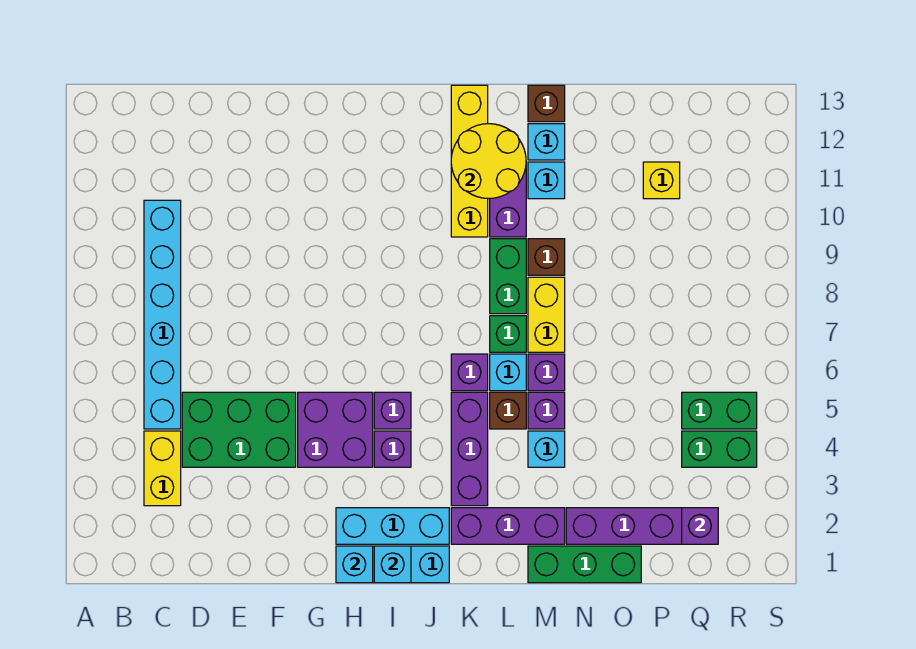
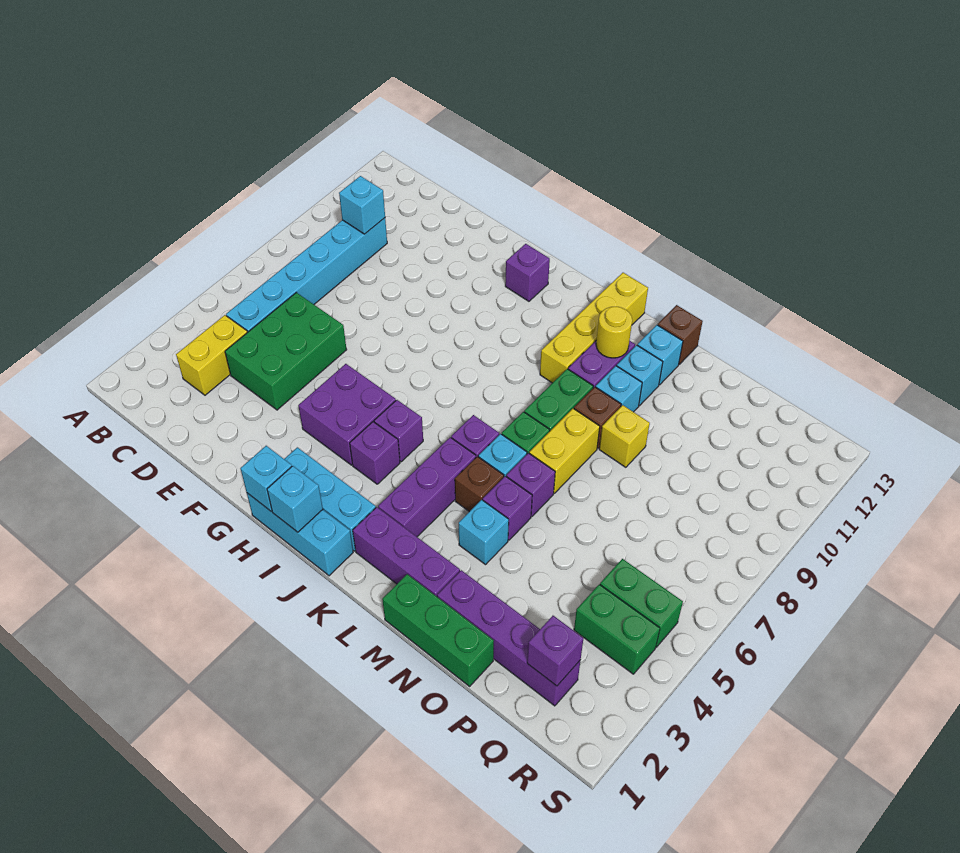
none -> cyan 1x1 brick [339,176,385,234]
green 2x3 brick [182,392,296,467] -> green 2x3 brick turned to [225,292,347,410]
none -> purple 1x1 brick [505,244,550,301]
yellow 2x2 round brick [451,124,526,199] -> yellow 1x1 round brick [596,307,632,358]
none -> cyan 1x1 brick [596,366,642,412]
yellow 1x1 brick [643,162,680,199] -> yellow 1x1 brick moved to [599,405,650,467]

